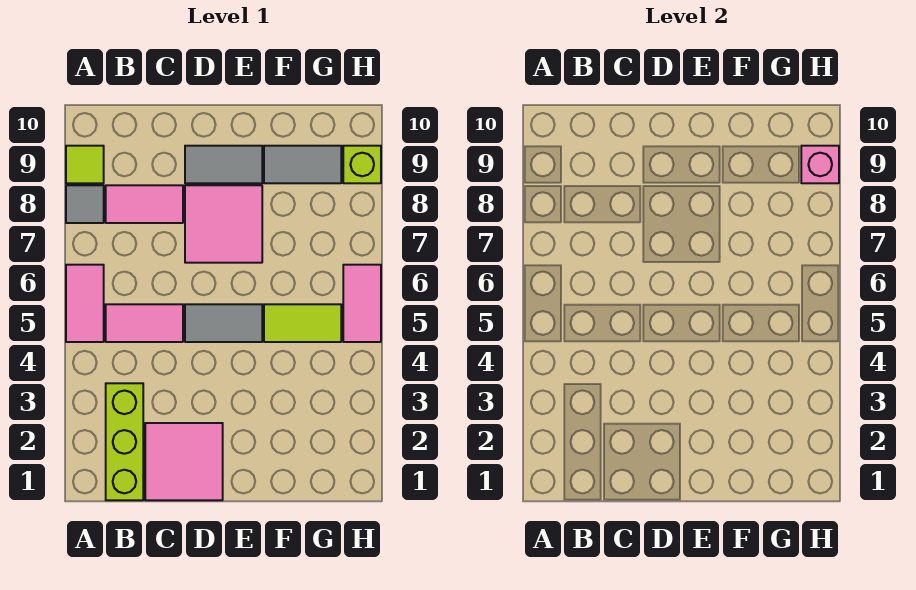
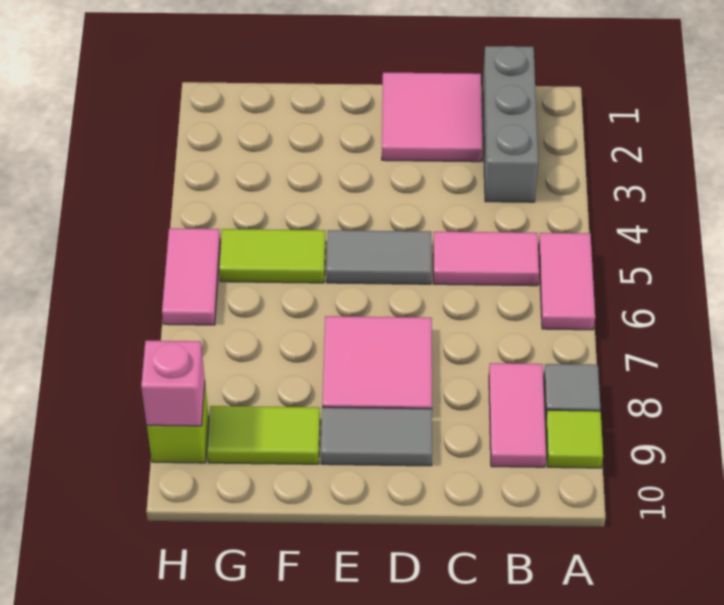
lime 1x3 brick [106,383,143,500] -> grey 1x3 brick [482,46,538,202]
pink 1x2 tile [106,185,183,223] -> pink 1x2 tile turned to [489,363,546,467]
grey 1x2 tile [264,146,341,183] -> lime 1x2 tile [207,406,320,464]

